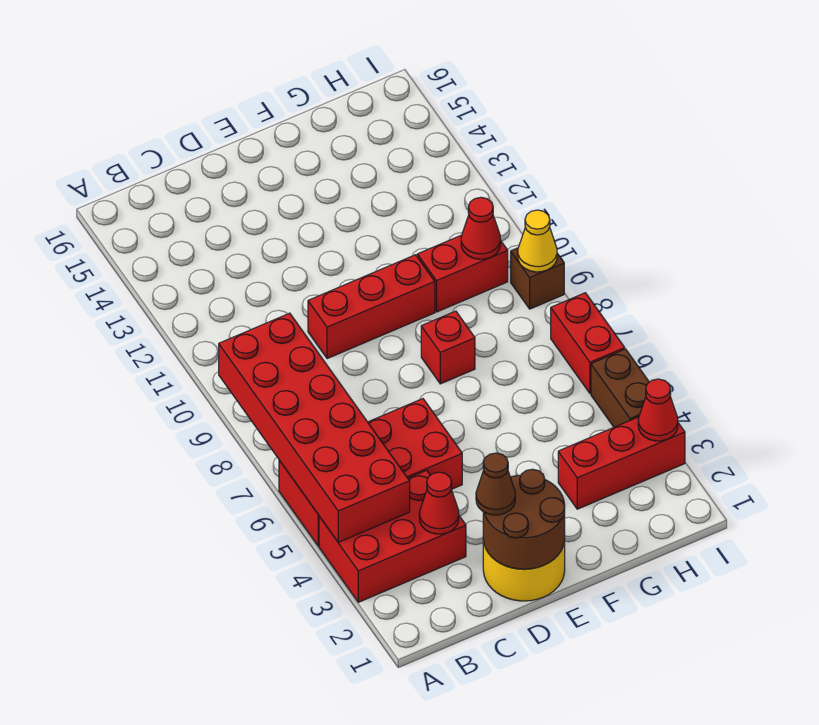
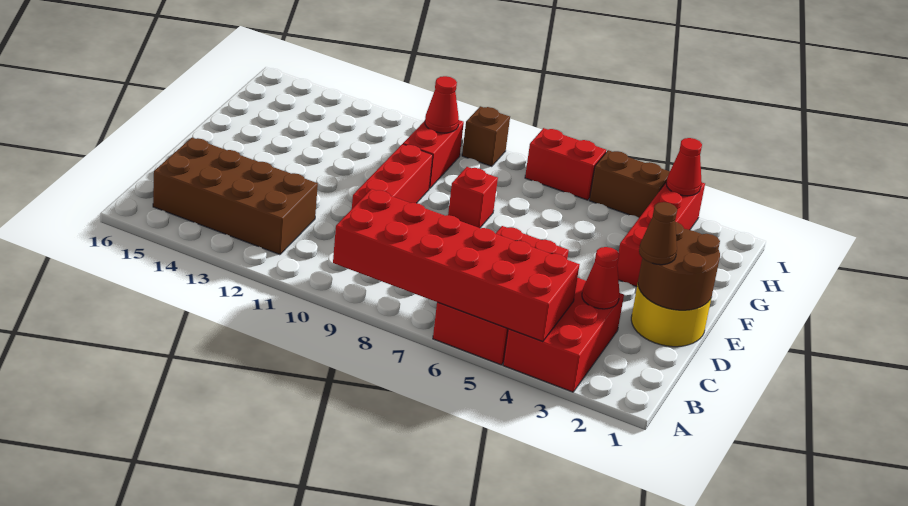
none -> brown 2x4 brick [153,138,318,255]
red 1x3 brick [558,417,685,509] -> red 1x4 brick [617,183,705,287]
yellow 1x1 cone [518,210,557,272] -> none

